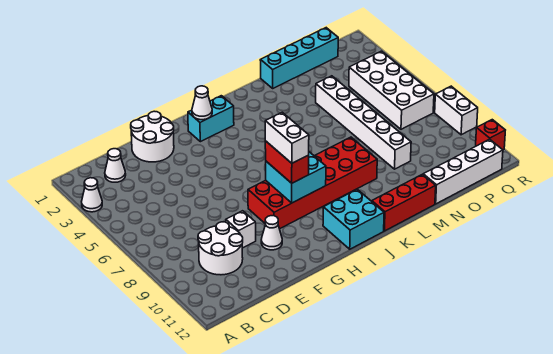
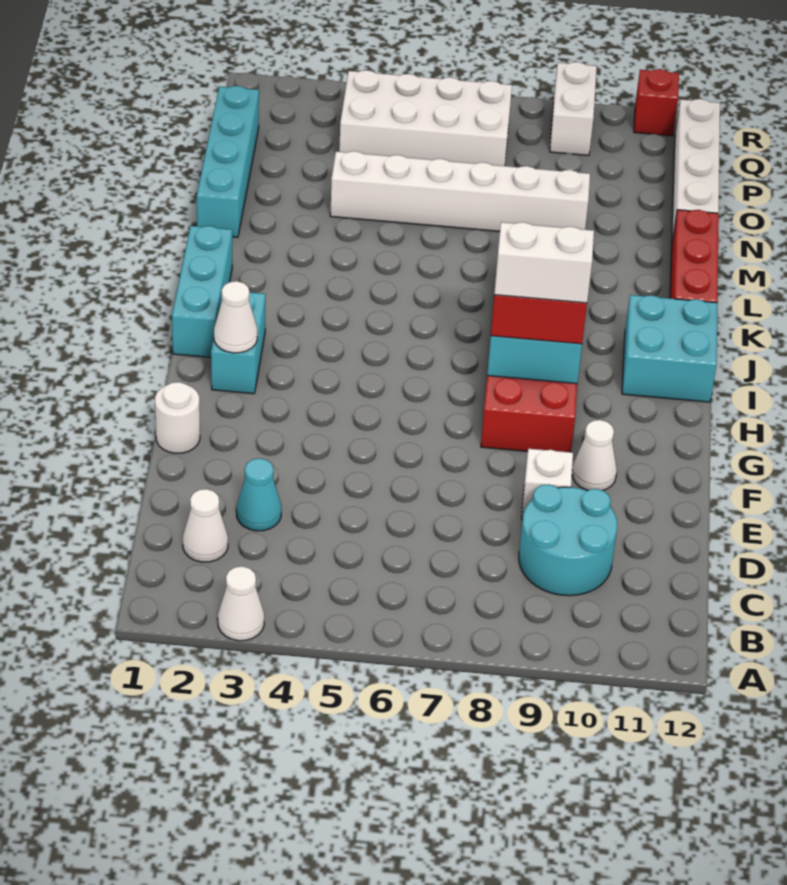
white 2x2 round brick [198,222,243,275] -> cyan 2x2 round brick [519,484,617,596]
none -> cyan 1x1 cone [236,458,281,531]
white 2x2 round brick [131,111,174,162] -> white 1x1 round brick [155,382,200,453]
none -> cyan 1x3 brick [172,226,232,357]
white 1x2 brick [435,86,478,135] -> white 1x2 brick turned to [550,62,597,155]

